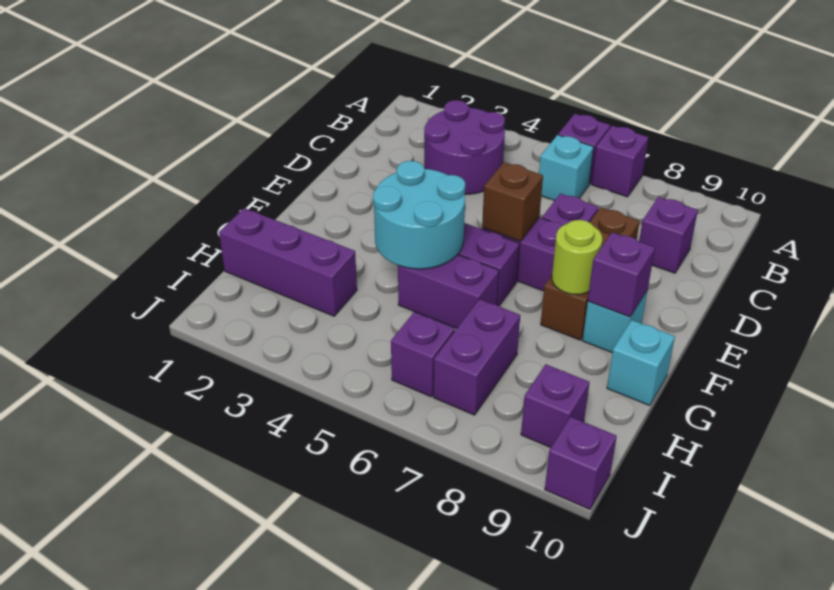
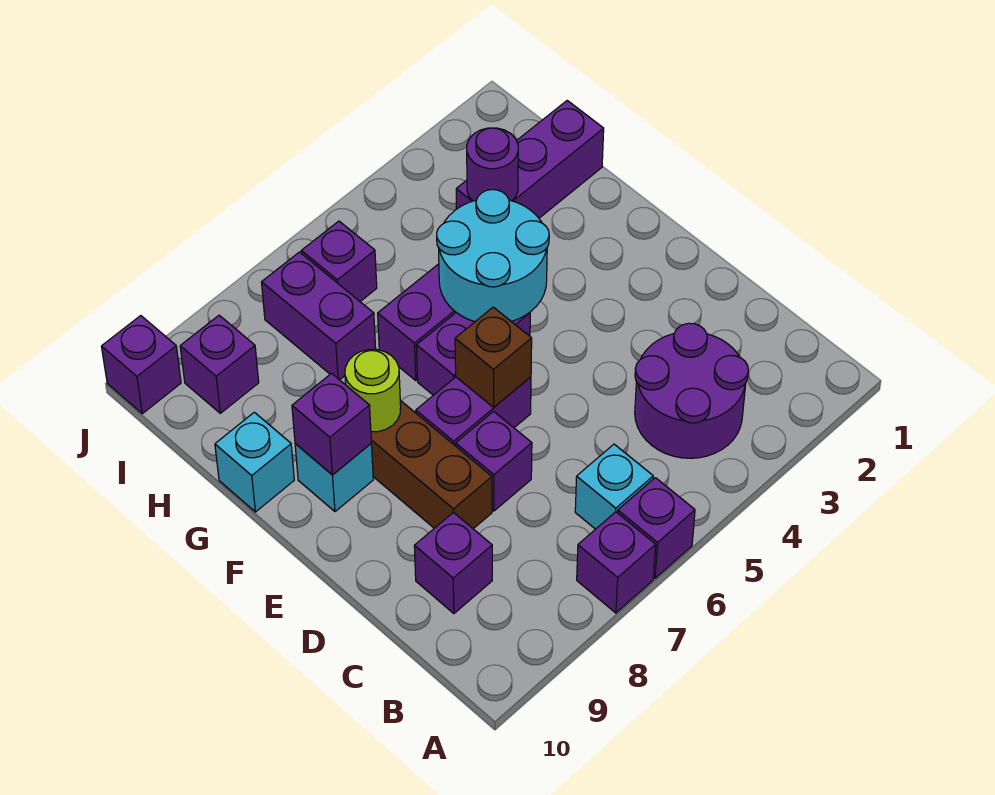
none -> purple 1x1 round brick [467,128,518,201]

